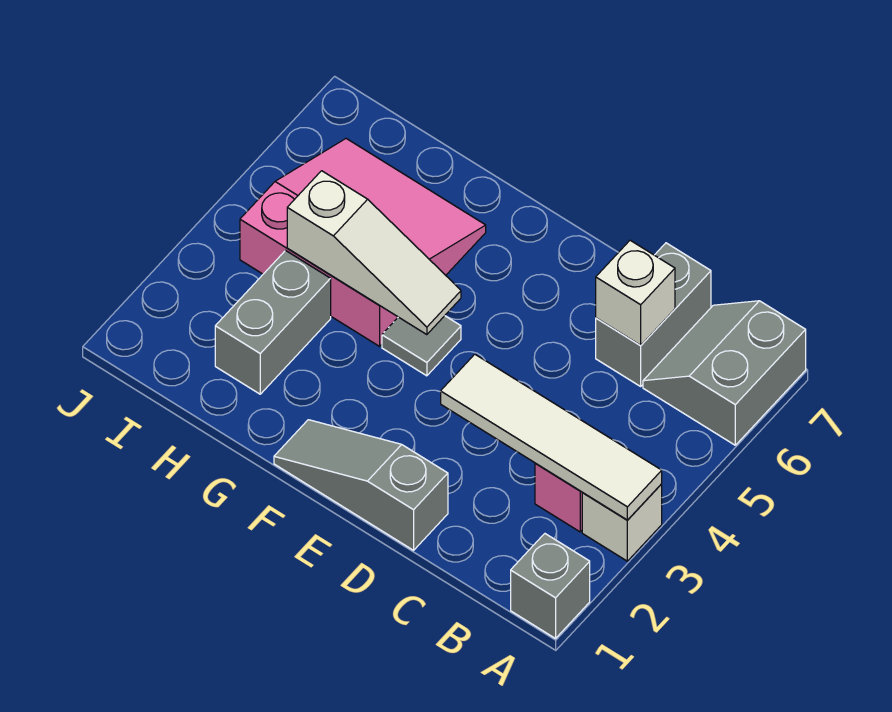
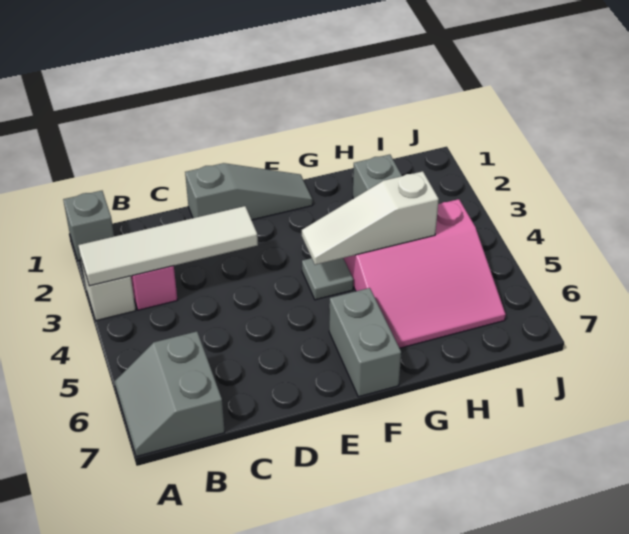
grey 2x2 slope [643,301,806,445] -> grey 2x2 slope turned to [114,331,225,457]
grey 1x2 brick [596,243,711,386] -> grey 1x2 brick moved to [329,288,401,397]
white 1x1 brick [596,240,675,345] -> none

